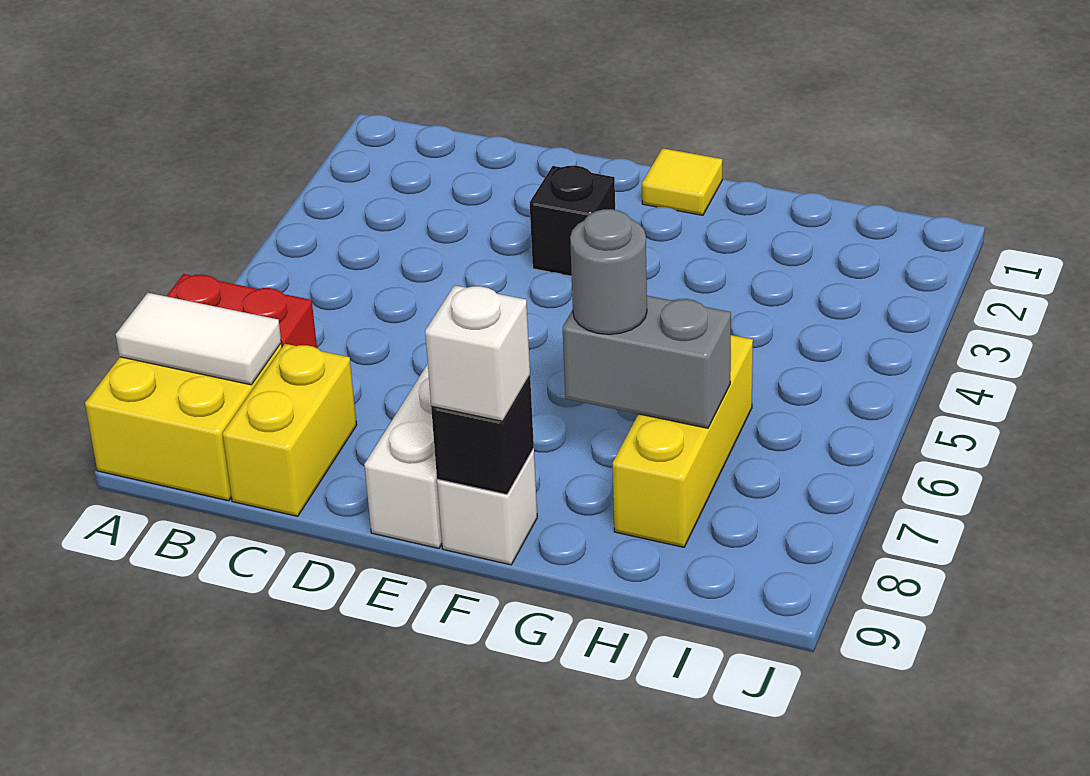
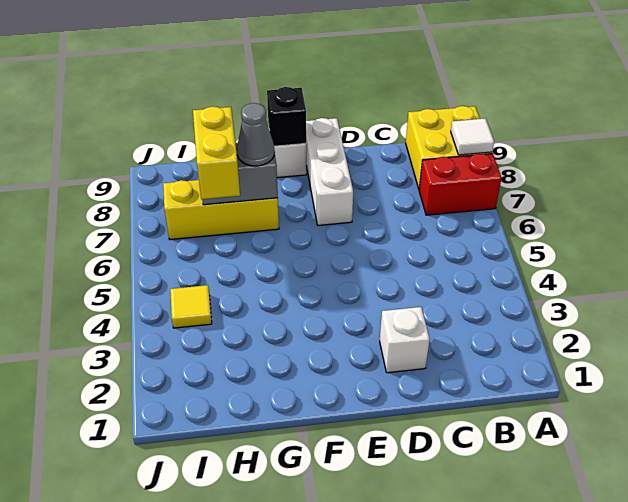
white 1x2 tile [116,293,281,385] -> white 1x1 tile [451,118,494,155]
yellow 1x2 brick [223,344,357,516] -> yellow 1x2 brick moved to [193,107,240,199]
black 1x1 brick [530,165,615,276] -> none
yellow 1x1 tile [642,148,722,215] -> yellow 1x1 tile moved to [170,285,212,328]
white 1x1 brick [425,285,530,421] -> white 1x1 brick moved to [380,307,430,373]
grey 1x1 round brick [570,209,647,334] -> grey 1x1 cone [237,103,275,166]
yellow 1x3 brick [613,335,753,547] -> yellow 1x3 brick turned to [163,180,279,240]

